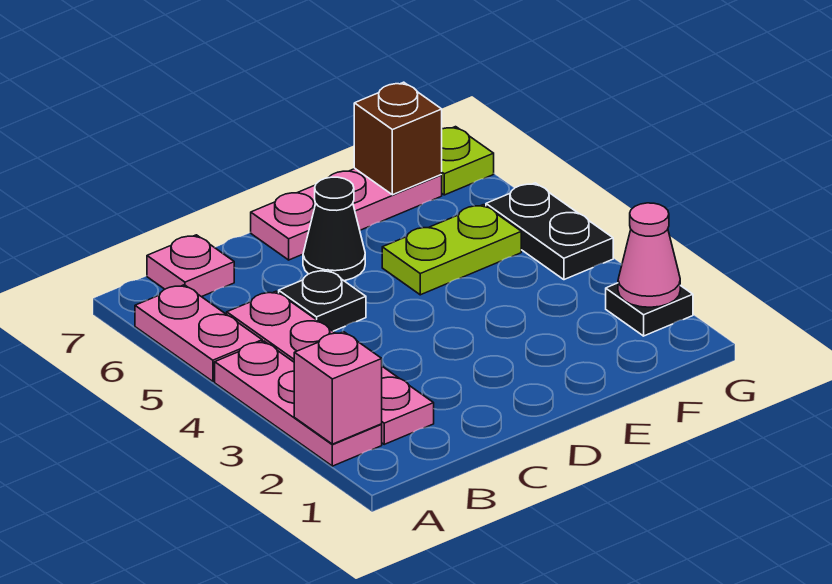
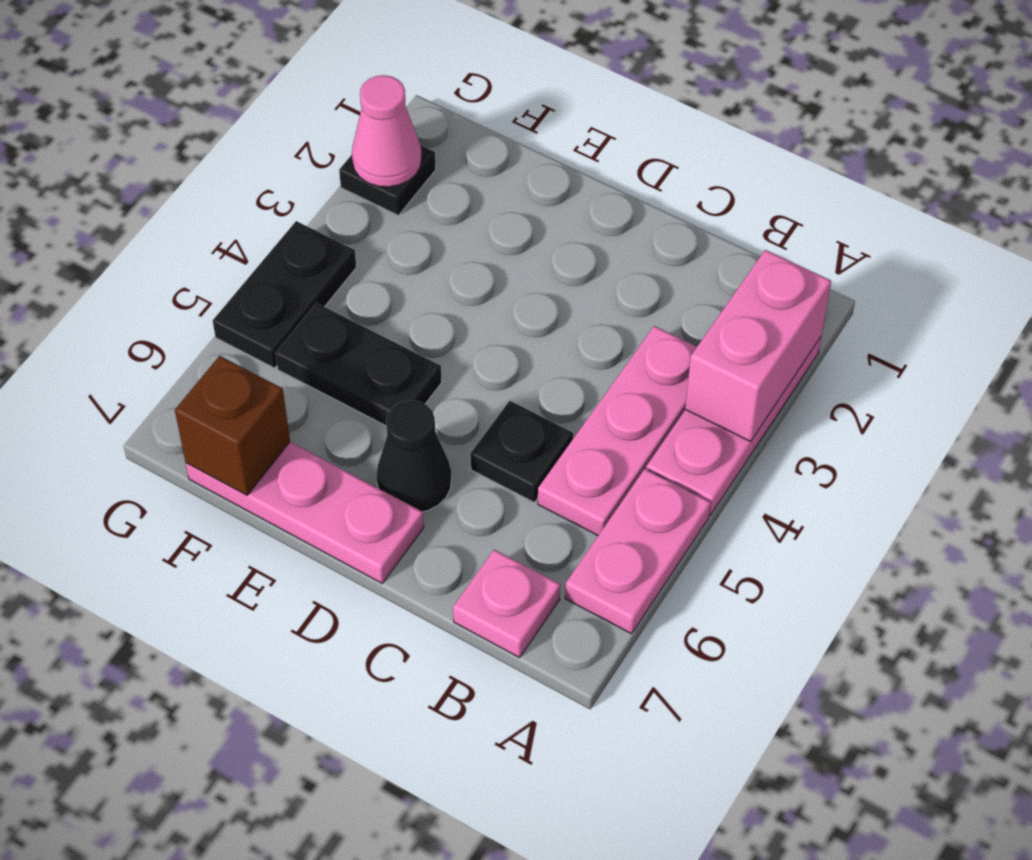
pink 1x1 brick [294,332,382,444] -> pink 1x2 brick [685,250,831,442]
pink 1x4 plate [227,291,434,444] -> pink 1x3 plate [538,326,697,535]
lime 1x2 plate [382,205,521,295] -> black 1x2 plate [275,303,442,426]
lime 1x1 plate [441,127,494,195] -> none

